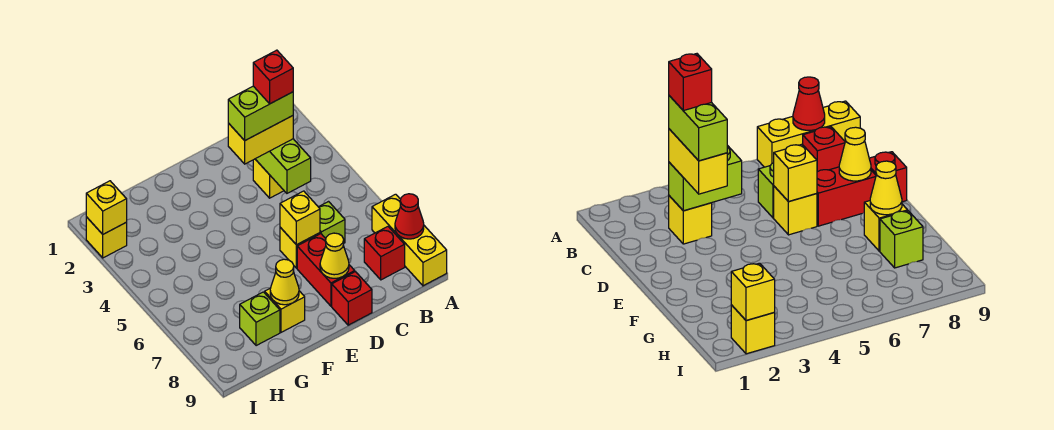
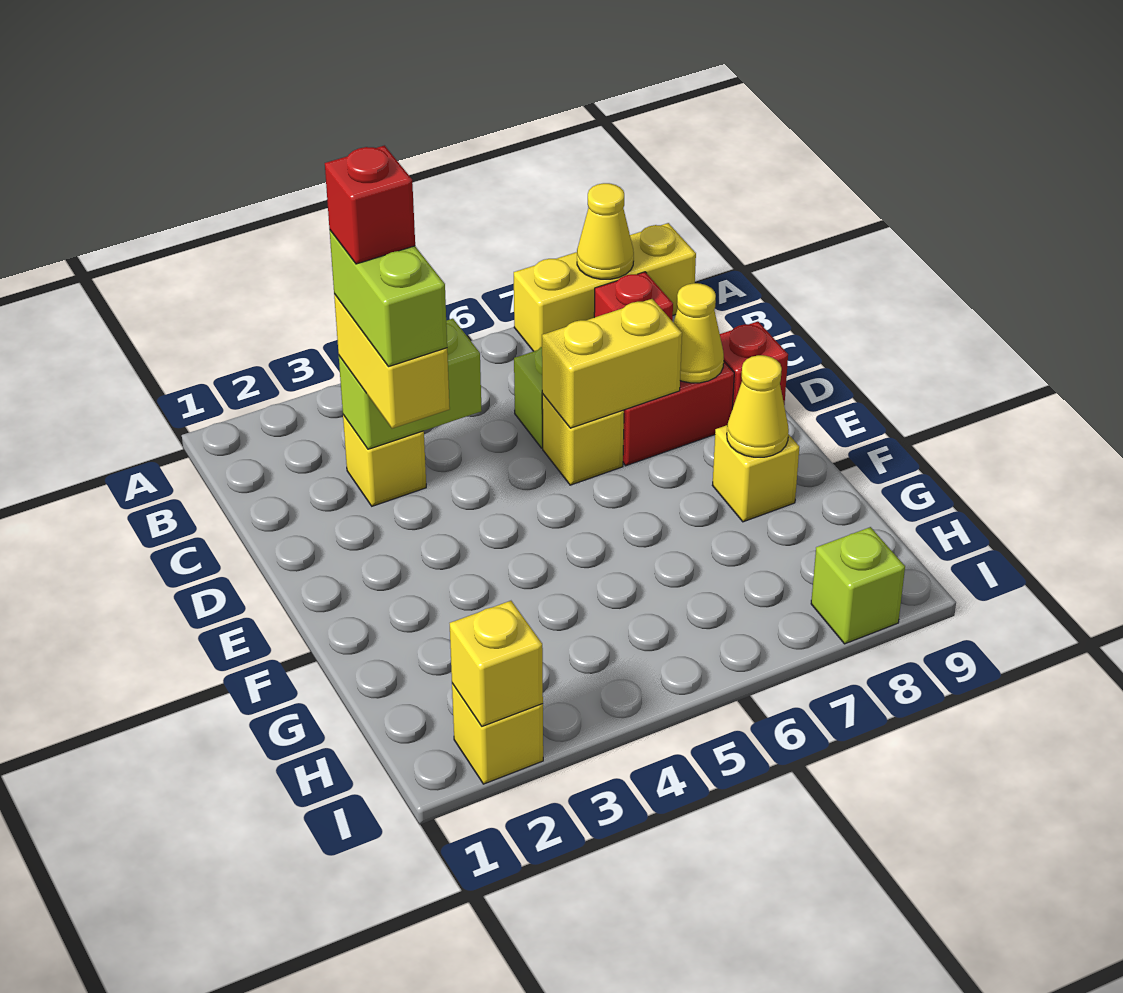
red 1x1 cone [395,194,424,239] -> yellow 1x1 cone [577,183,634,279]
yellow 1x1 brick [280,191,320,245] -> yellow 1x2 brick [542,299,682,428]
lime 1x1 brick [240,292,280,346] -> lime 1x1 brick moved to [811,527,905,644]

